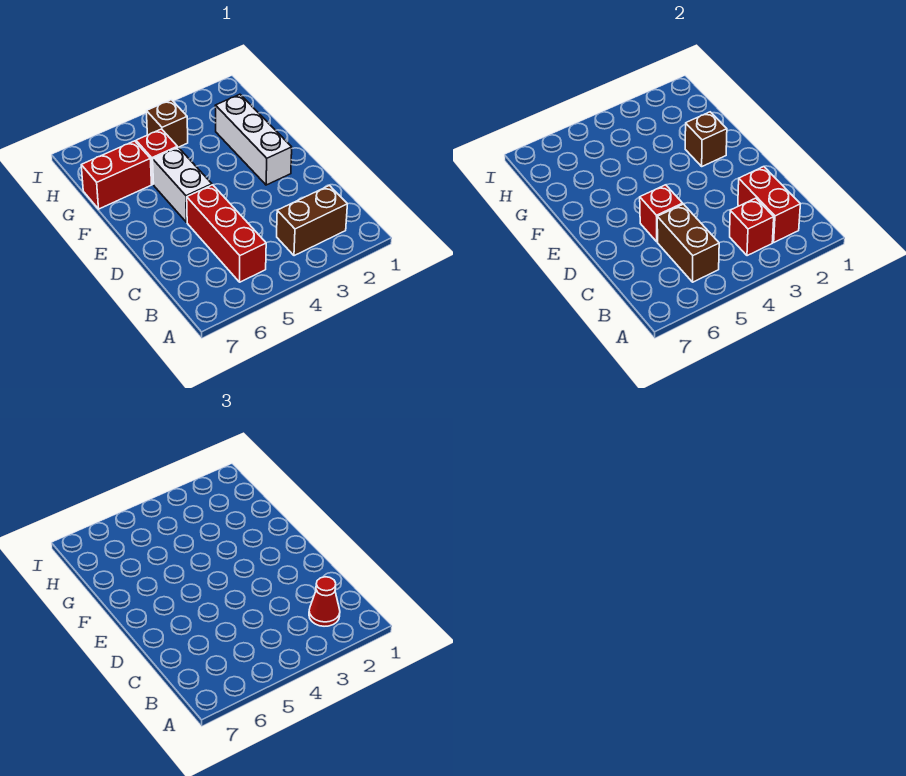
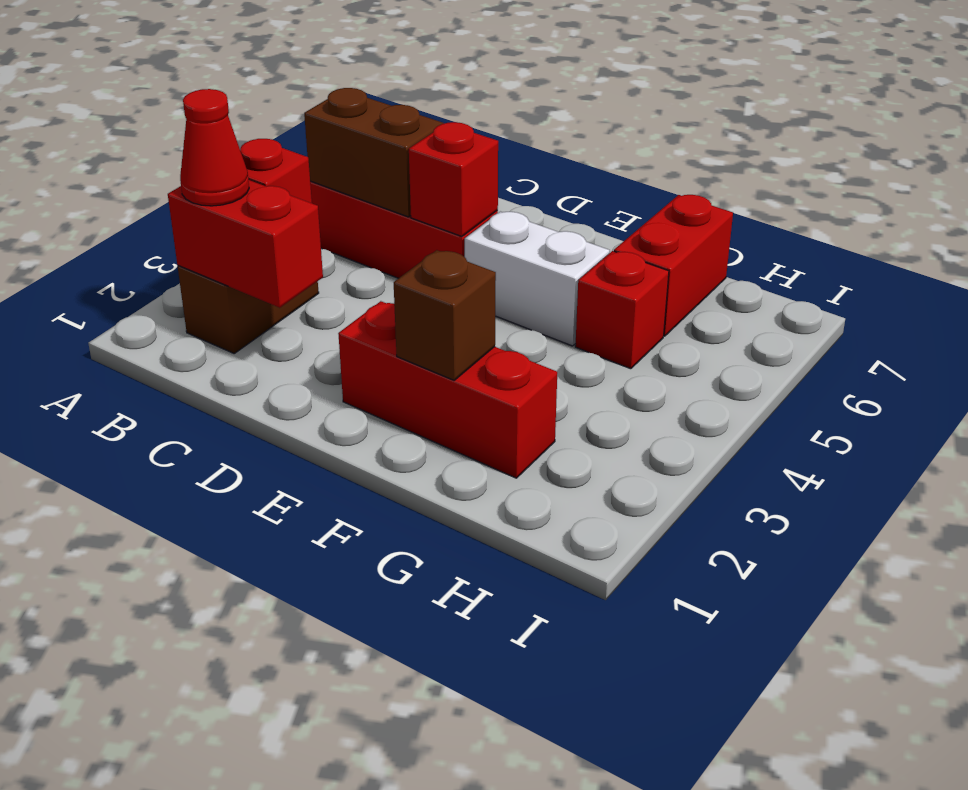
white 1x3 brick [215,94,292,185] -> red 1x3 brick [338,301,557,478]
brown 1x1 brick [146,100,188,147] -> none

